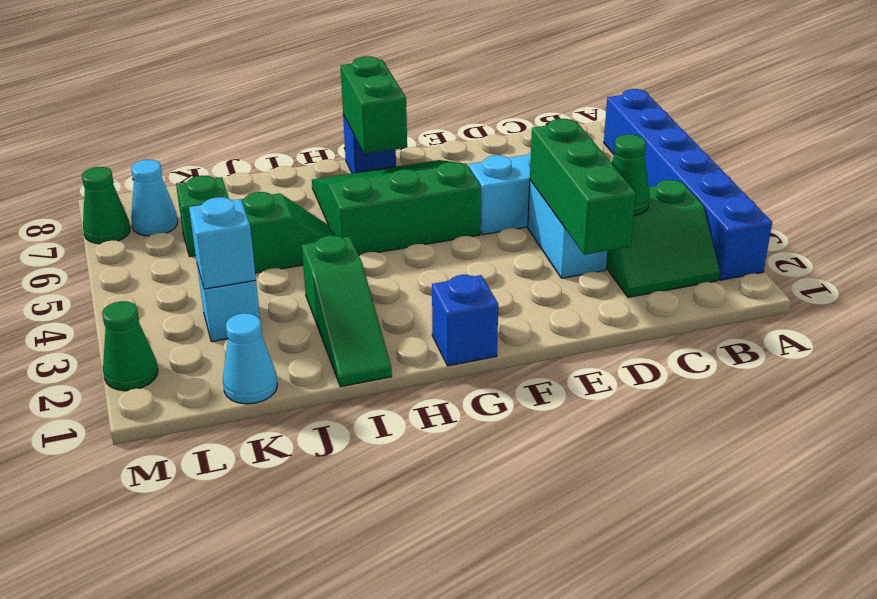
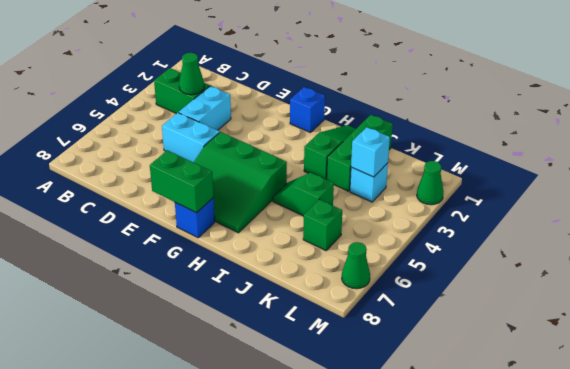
blue 1x6 brick [604,89,772,280] -> none
green 1x3 brick [530,119,636,255] -> green 1x3 brick moved to [327,115,393,191]
green 1x2 brick [340,56,407,154] -> green 1x2 brick turned to [150,150,214,213]
cyan 1x1 cone [223,313,277,404] -> none
cyan 1x1 cone [131,160,178,236] -> none

